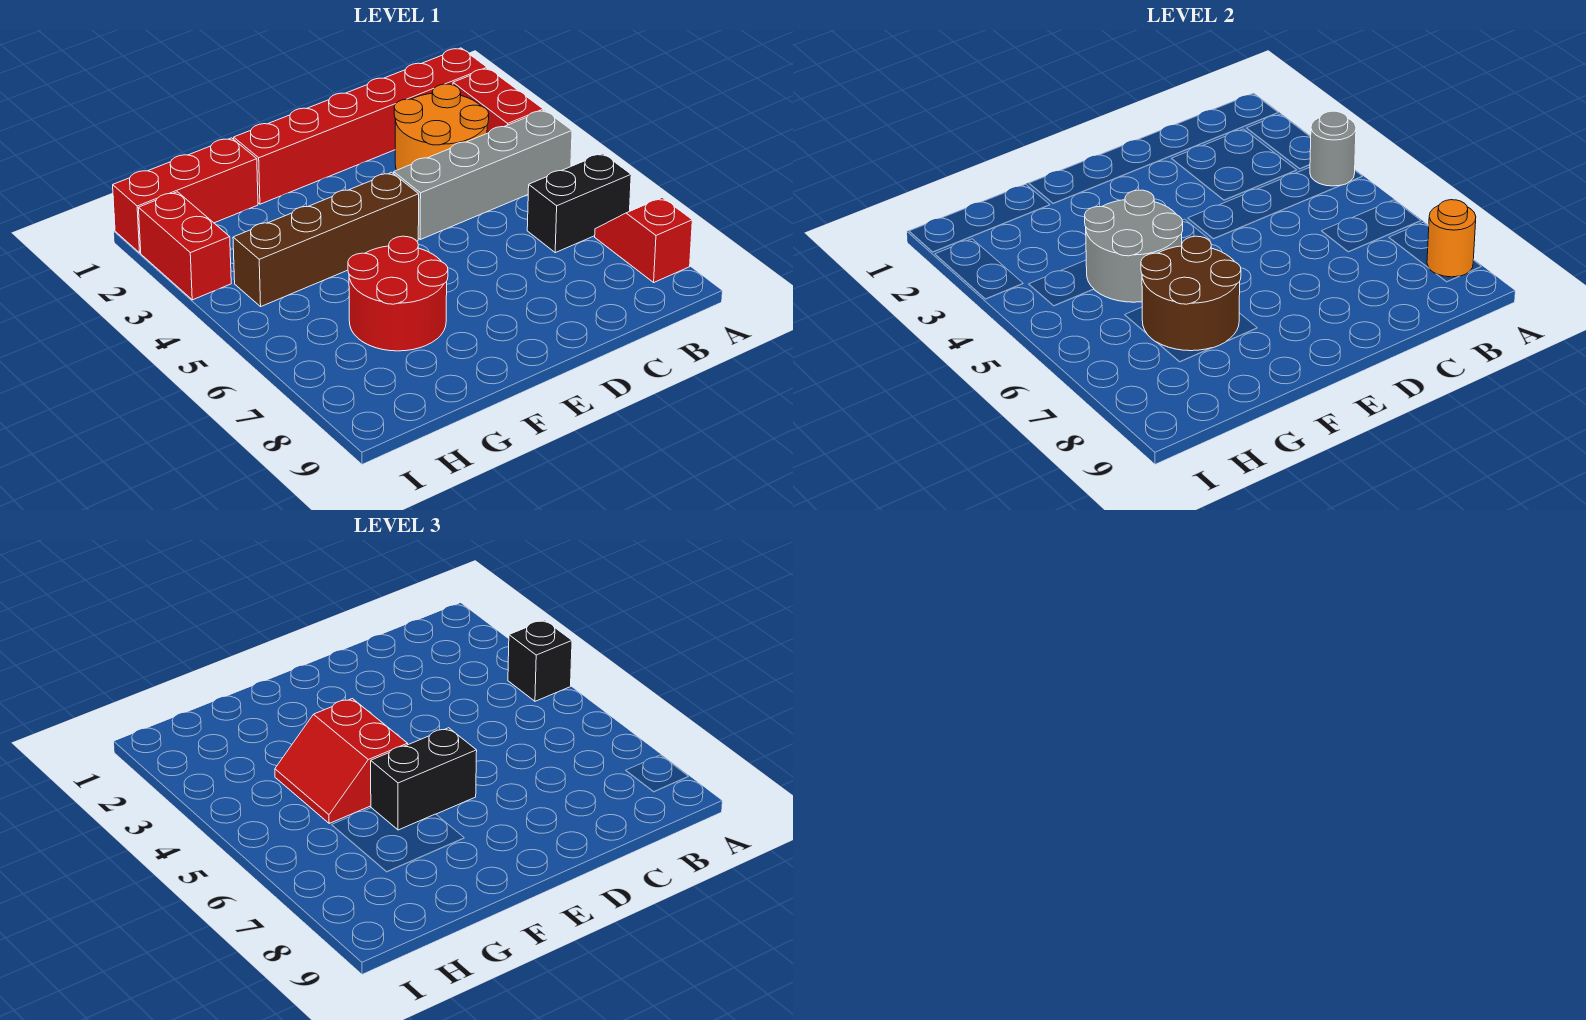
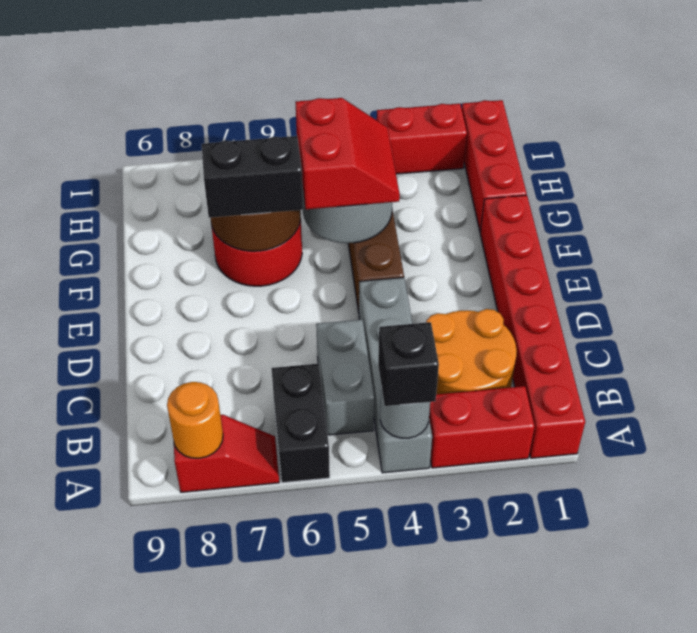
none -> grey 1x2 brick [316,320,374,435]
black 1x2 brick [371,728,477,830] -> black 1x2 brick turned to [202,136,303,218]
red 2x2 slope [275,699,408,823] -> red 2x2 slope turned to [296,98,400,209]

